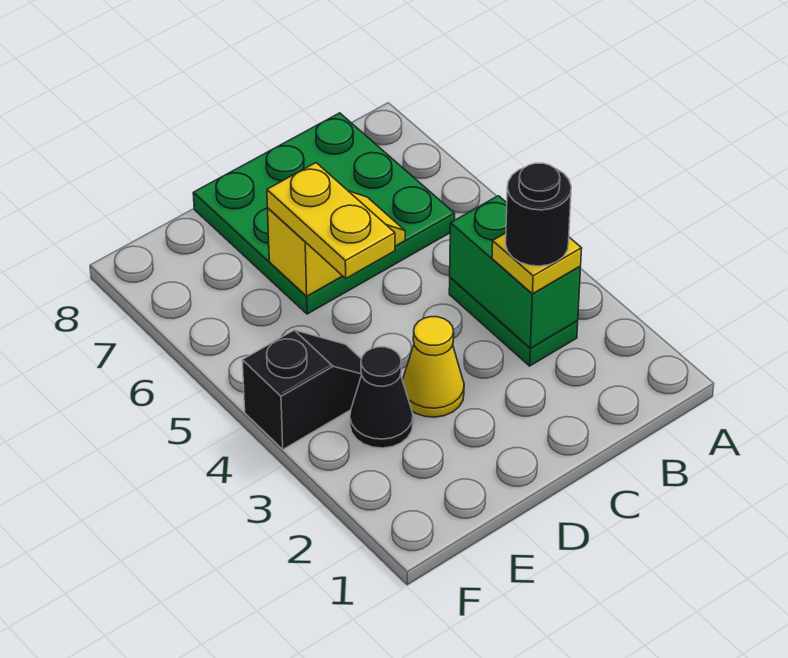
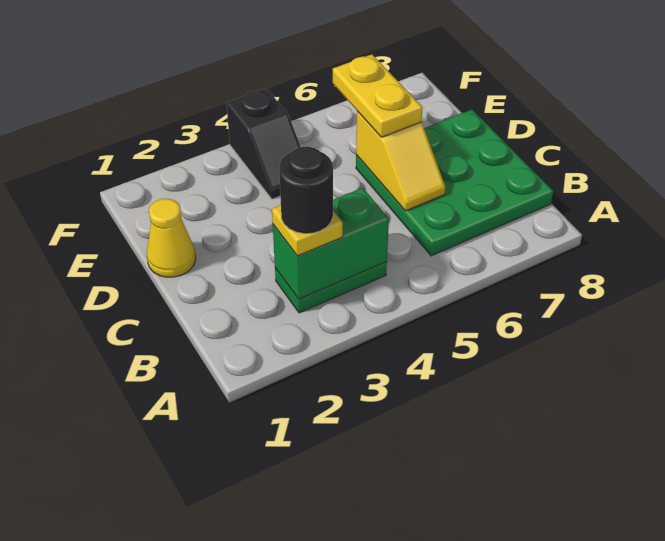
yellow 1x1 cone [403,317,464,417] -> yellow 1x1 cone moved to [147,199,196,277]
yellow 1x2 plate [267,163,395,278] -> yellow 1x2 plate turned to [333,54,423,137]
black 1x1 cone [350,347,413,448] -> none

